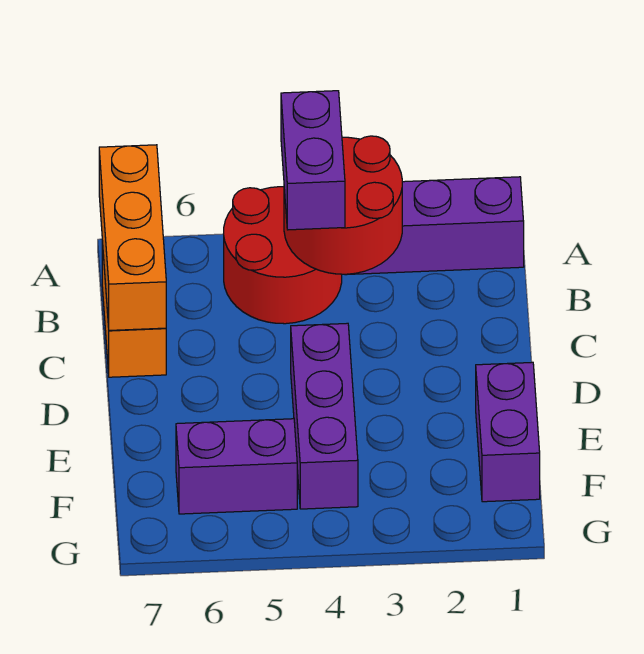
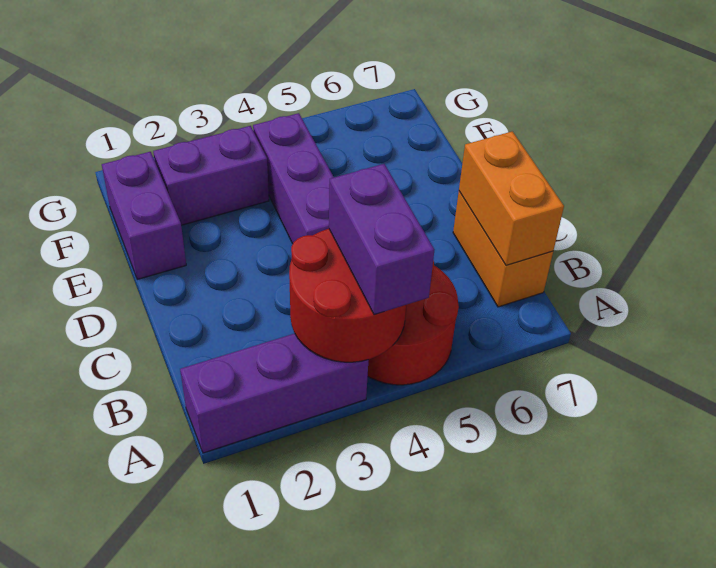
orange 1x3 brick [99,145,166,330] -> orange 1x2 brick [459,131,564,265]
purple 1x2 brick [176,419,297,514] -> purple 1x2 brick moved to [153,126,269,225]

